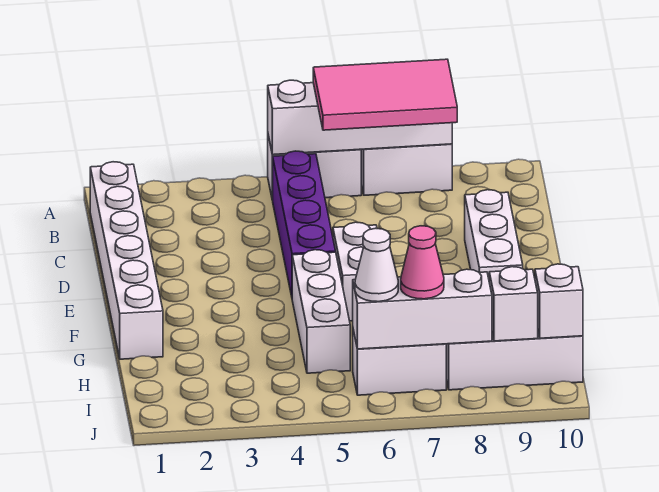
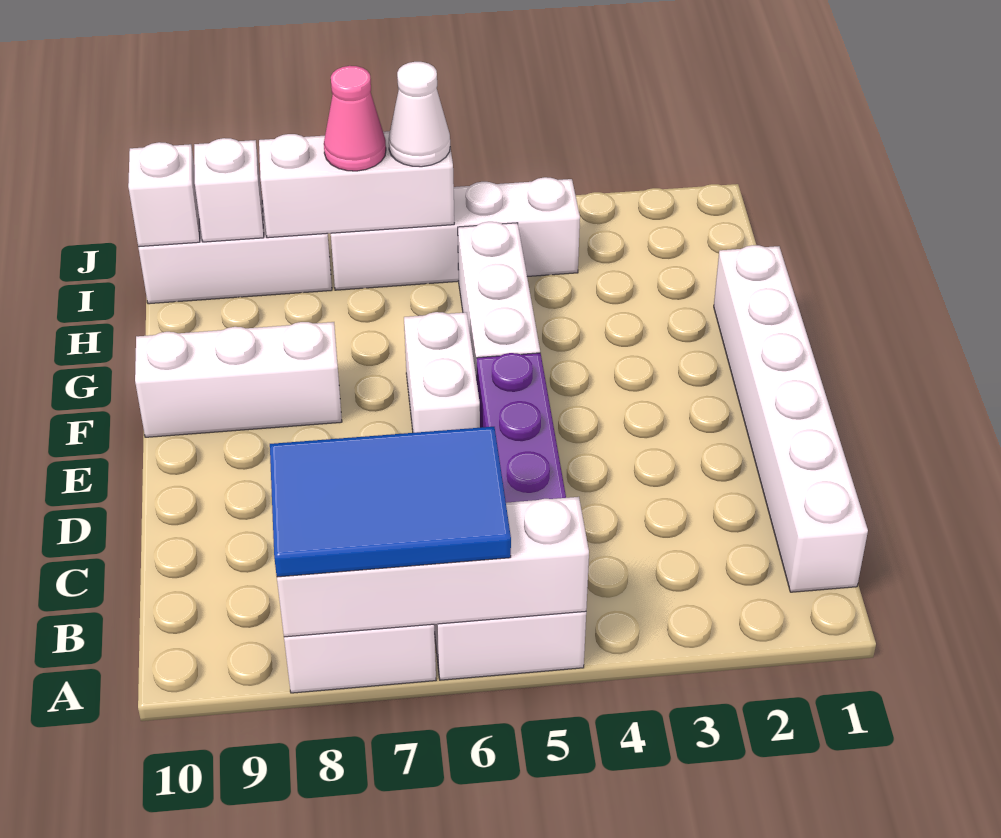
pink 2x3 tile [313,59,457,130] -> blue 2x3 tile [270,427,511,577]
white 1x3 brick [465,190,523,278] -> white 1x3 brick turned to [135,322,342,437]
white 1x2 brick [353,330,446,395] -> white 1x4 brick [331,177,580,290]

